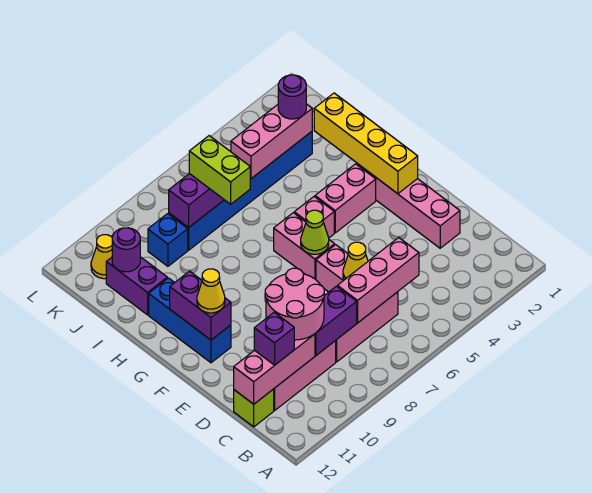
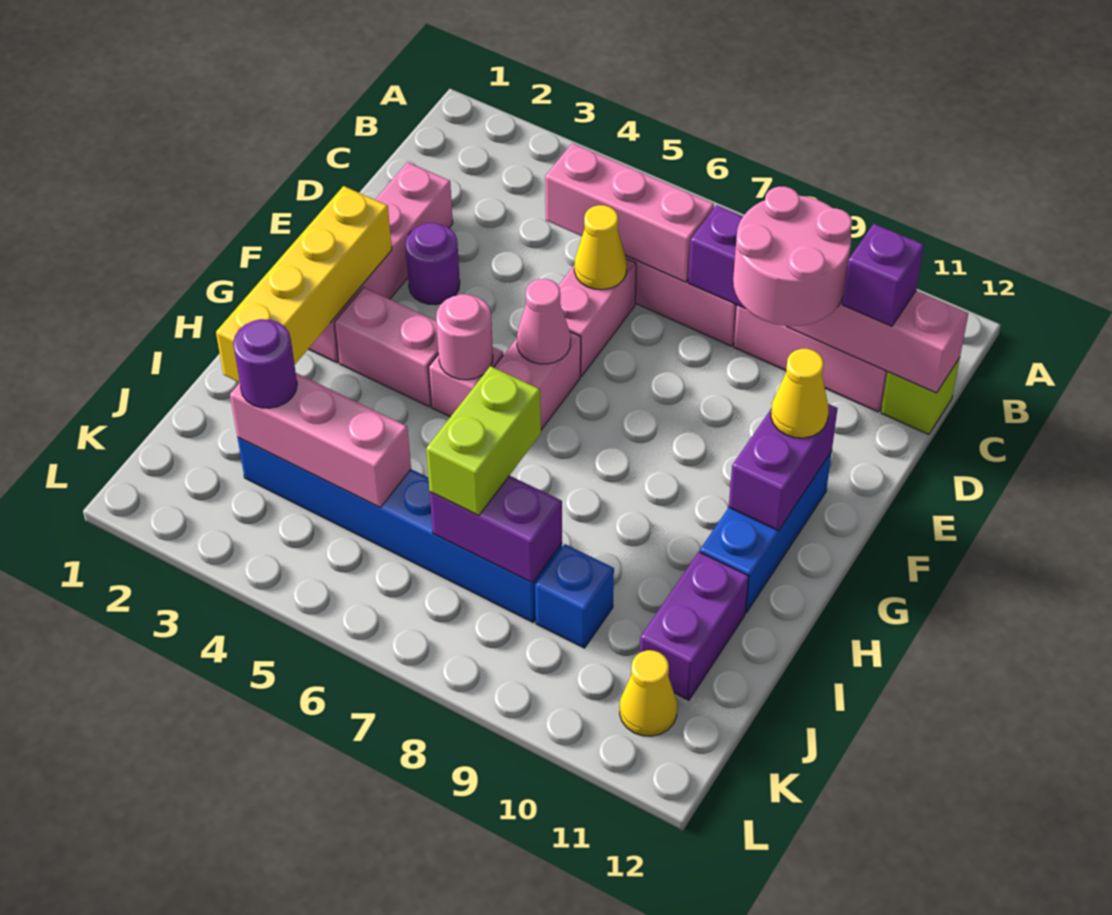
lime 1x1 cone [301,210,329,254] -> pink 1x1 cone [517,279,571,364]
none -> pink 1x1 round brick [436,294,493,380]
purple 1x1 round brick [112,228,140,272] -> purple 1x1 round brick moved to [405,223,460,305]

